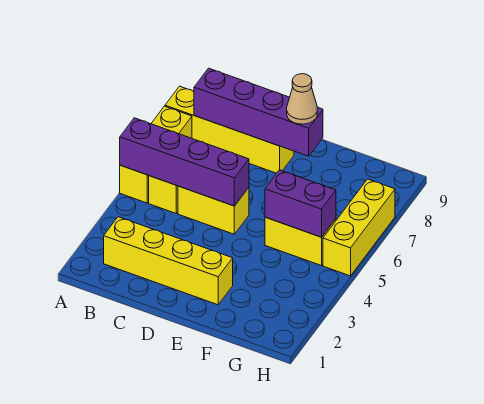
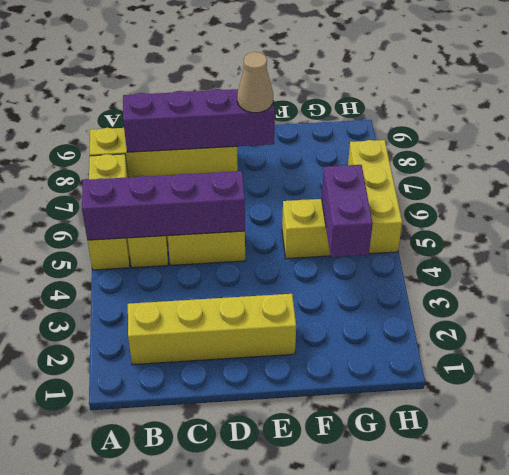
purple 1x2 brick [265,170,336,237] -> purple 1x2 brick turned to [322,165,373,257]

